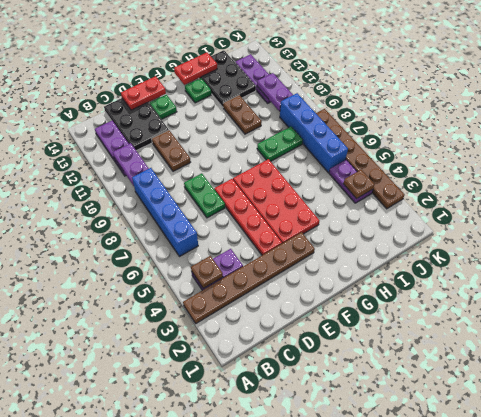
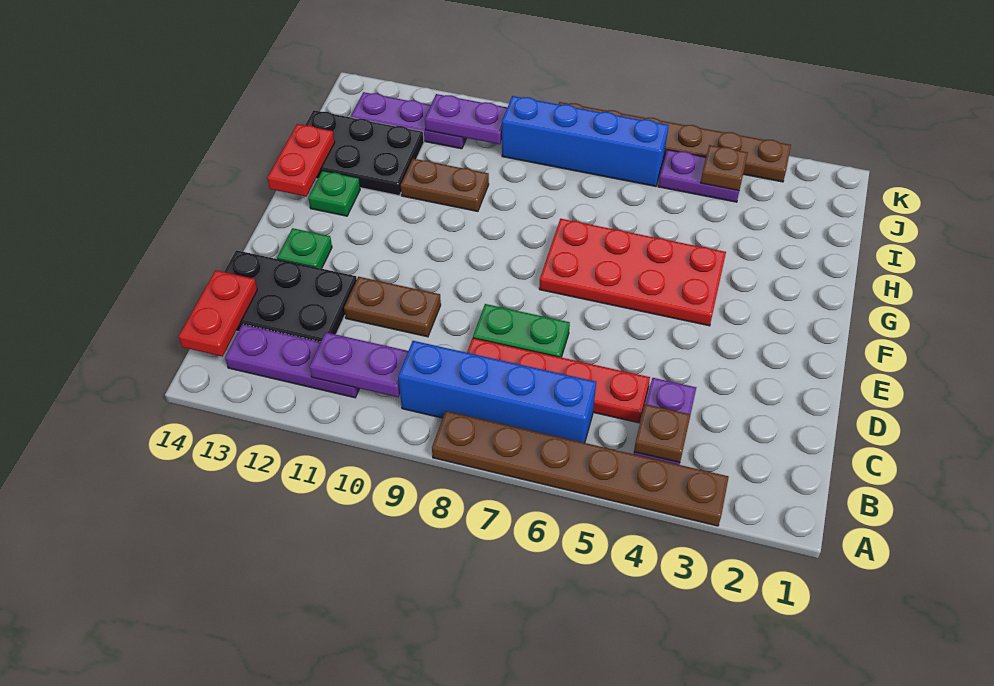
brown 1x6 plate [183,232,315,323] -> brown 1x6 plate turned to [432,411,729,526]
red 1x2 plate [121,76,166,110] -> red 1x2 plate moved to [179,270,257,357]
red 1x4 plate [214,179,282,255] -> red 1x4 plate moved to [467,338,650,423]
green 1x2 plate [257,127,303,161] -> none

